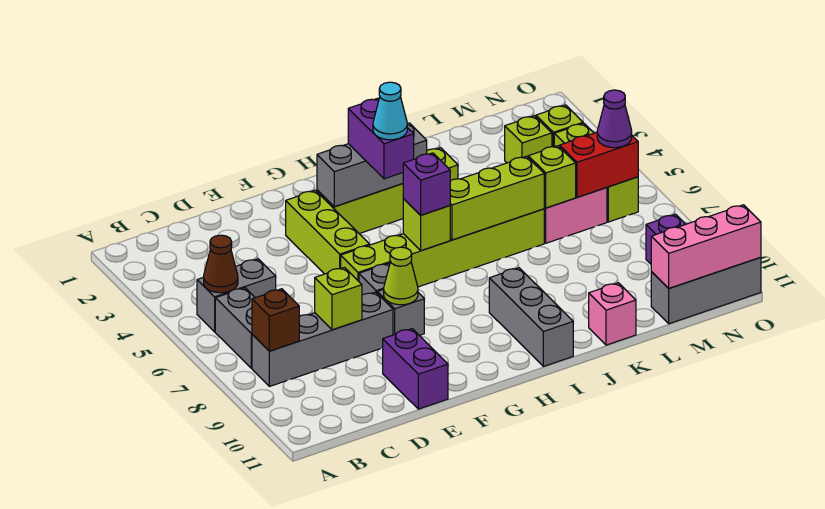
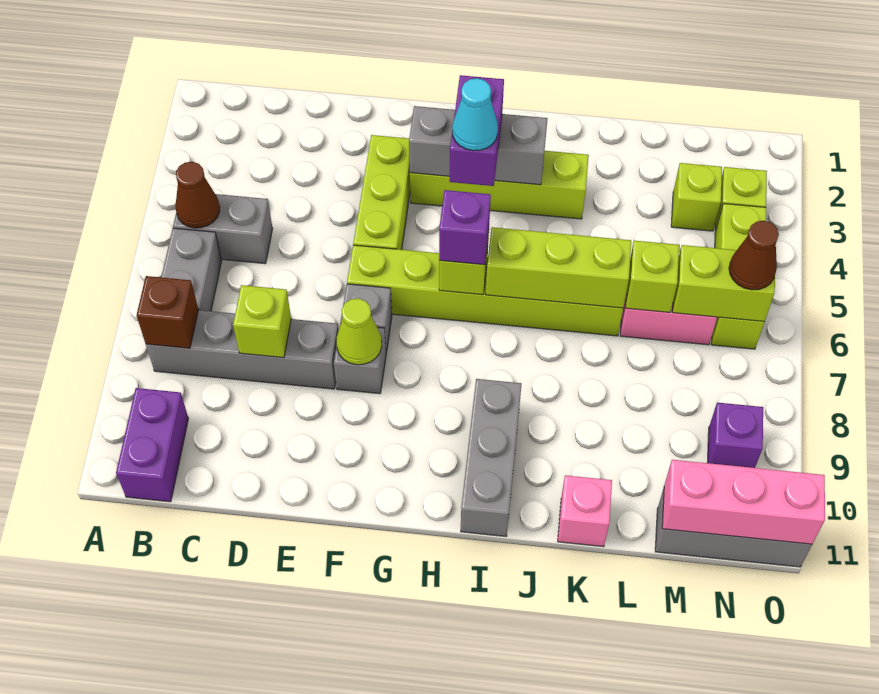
purple 1x2 brick [383,329,448,409] -> purple 1x2 brick moved to [116,388,188,502]
red 1x2 brick [560,133,638,197] -> lime 1x2 brick [673,245,775,322]
purple 1x1 cone [597,90,632,148] -> brown 1x1 cone [729,221,779,290]

